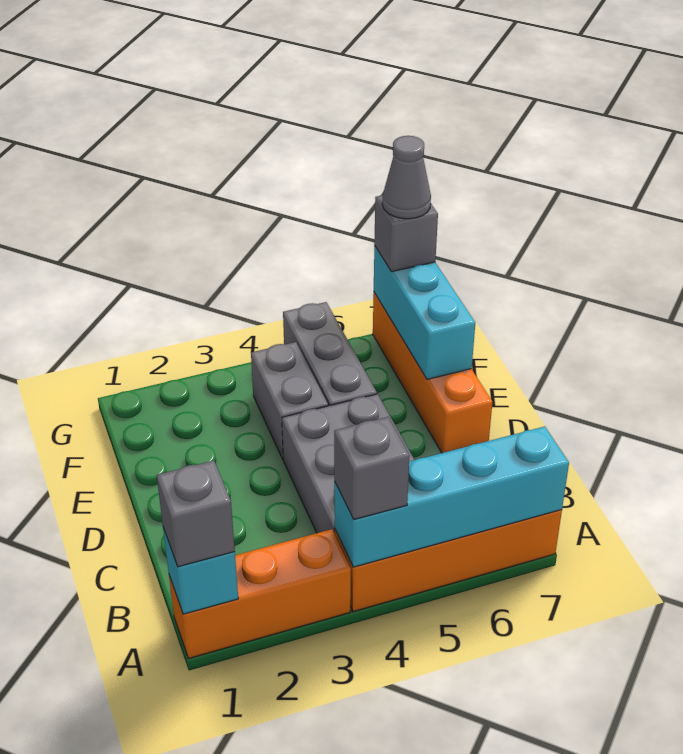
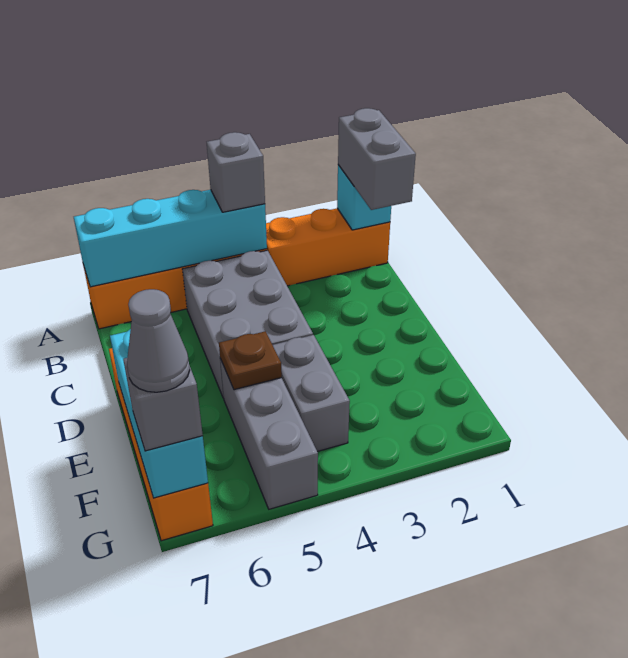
grey 1x1 brick [157,460,235,567] -> grey 1x2 brick [338,108,416,210]
none -> brown 1x1 plate [219,331,282,390]

